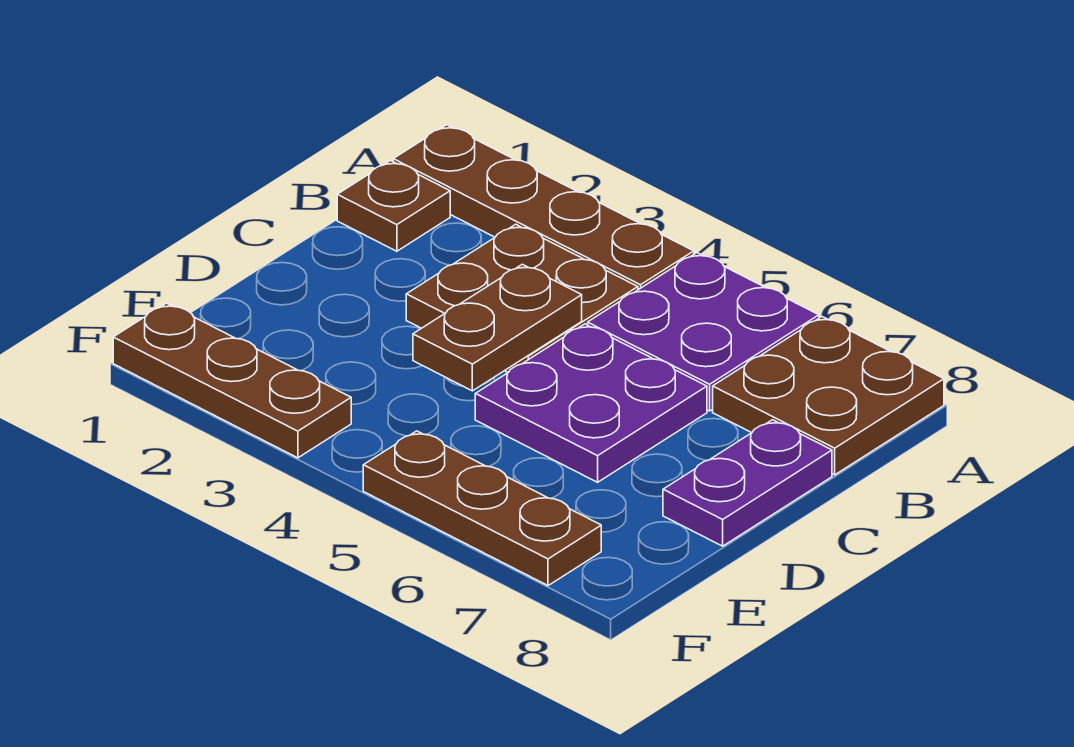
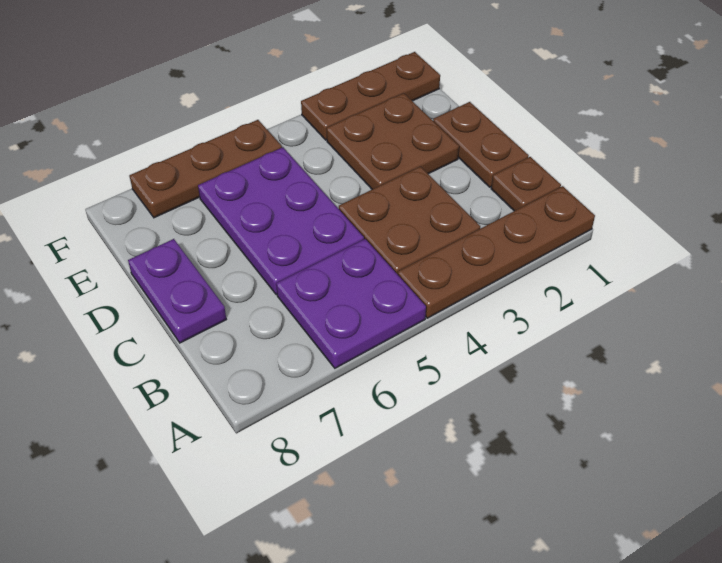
brown 2x2 plate [713,317,944,475] -> brown 2x2 plate moved to [326,93,459,189]
brown 1x2 plate [413,264,582,391] -> brown 1x2 plate moved to [433,102,529,187]
purple 2x2 plate [475,324,707,482] -> purple 2x3 plate [198,147,364,295]

